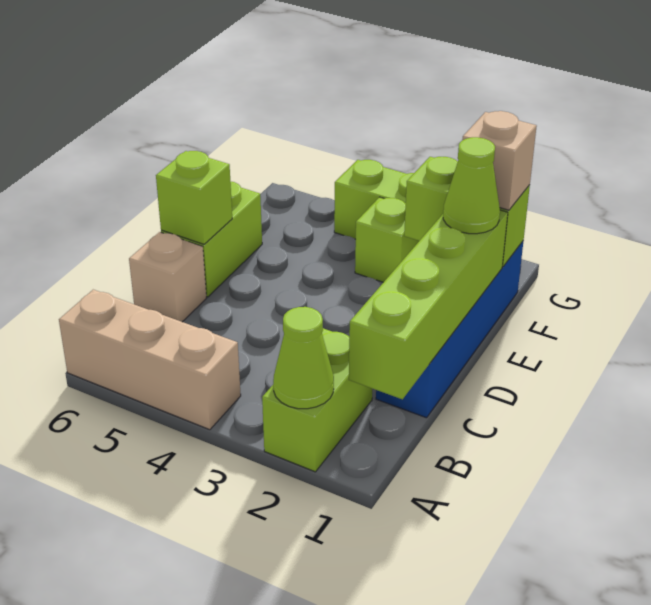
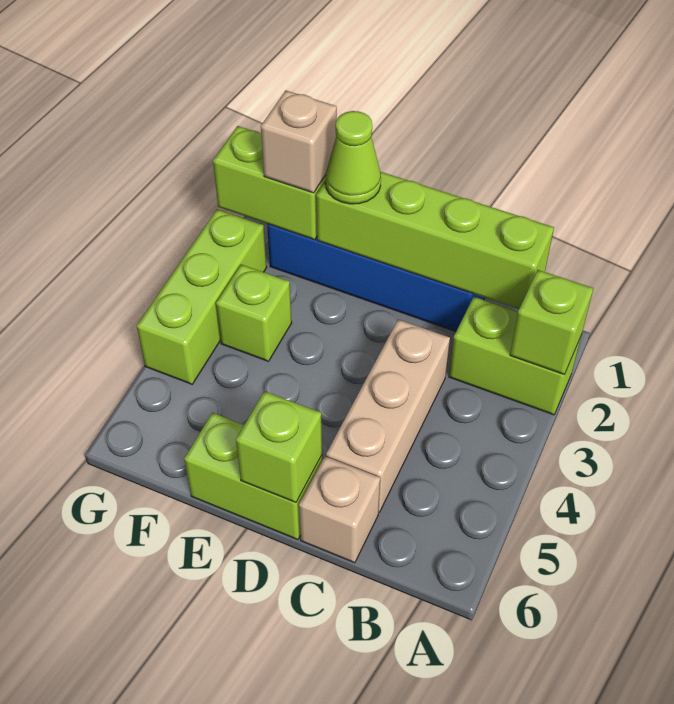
lime 1x1 cone [273,307,334,409] -> lime 1x1 brick [510,270,593,375]
tan 1x3 brick [59,290,241,430] -> tan 1x3 brick moved to [326,319,450,512]
lime 1x2 brick [404,157,530,267] -> lime 1x2 brick turned to [213,126,326,240]

